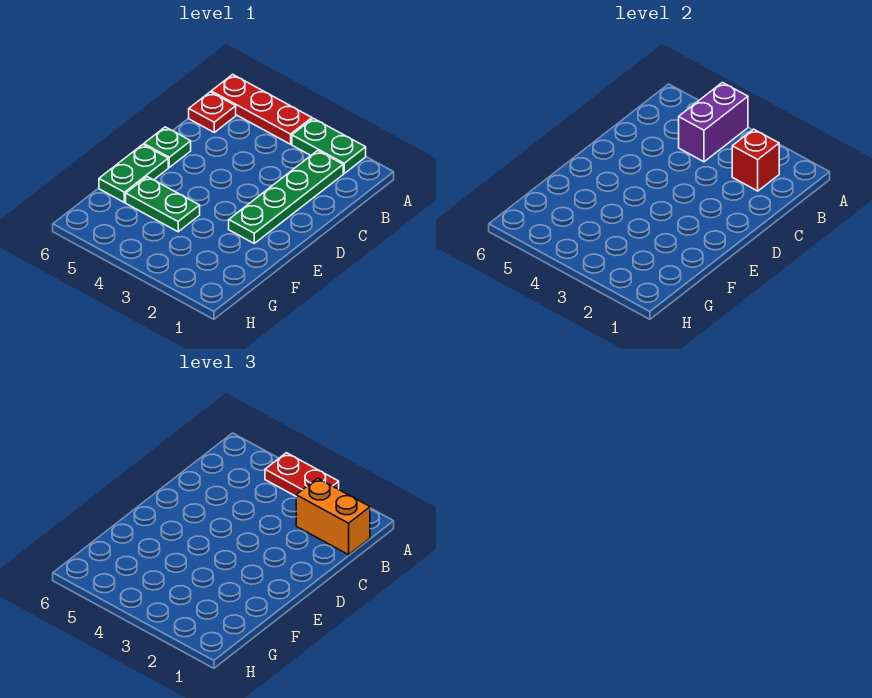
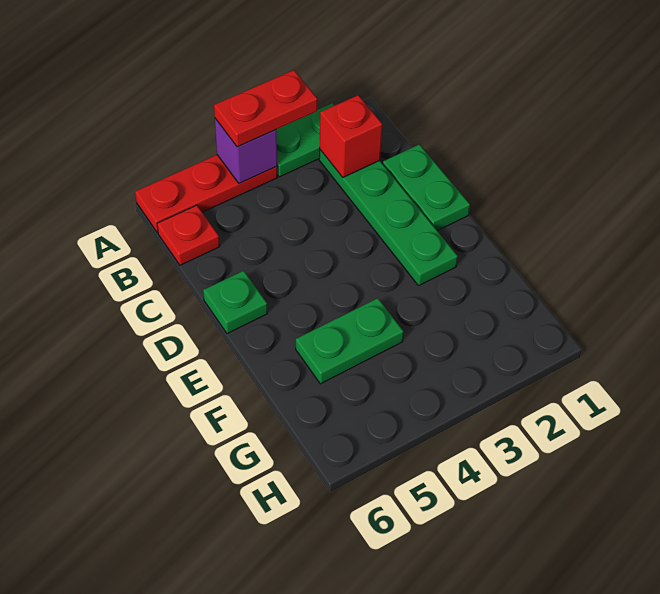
purple 1x2 brick [679,83,748,162] -> purple 1x1 brick [215,119,277,183]
orange 1x2 brick [296,478,370,555] -> none
green 1x2 plate [99,145,168,202] -> green 1x2 plate moved to [383,144,470,231]

